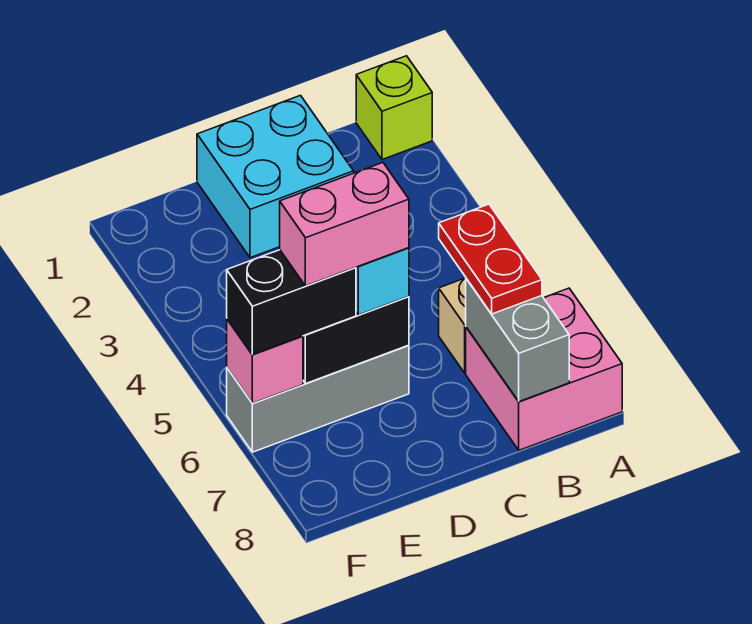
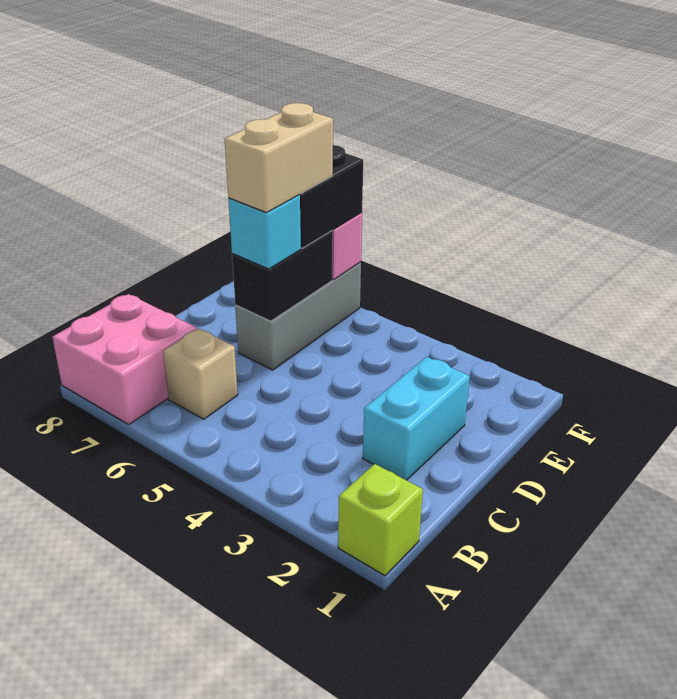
red 1x2 plate [439,204,542,314] -> none
grey 1x2 brick [466,279,569,402] -> none
cyan 2x2 brick [197,95,354,258] -> cyan 1x2 brick [363,357,470,480]
pink 1x2 brick [280,163,409,286] -> tan 1x2 brick [225,103,333,213]

